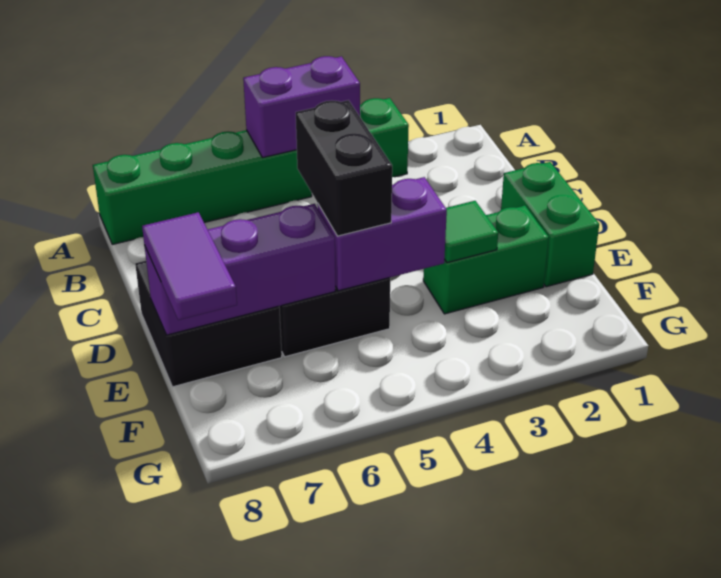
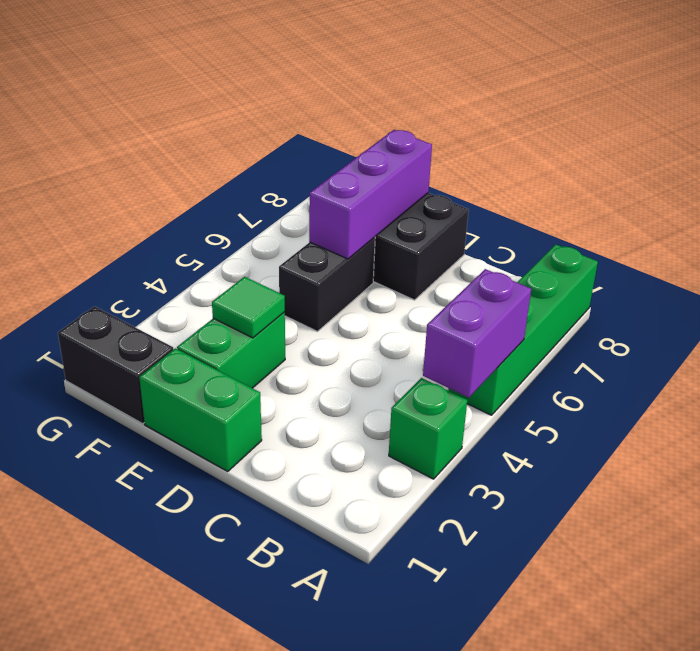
black 1x2 brick [296,100,392,236] -> black 1x2 brick moved to [58,306,174,424]
purple 1x2 brick [317,177,447,291] -> none
purple 1x2 tile [142,212,237,320] -> none

